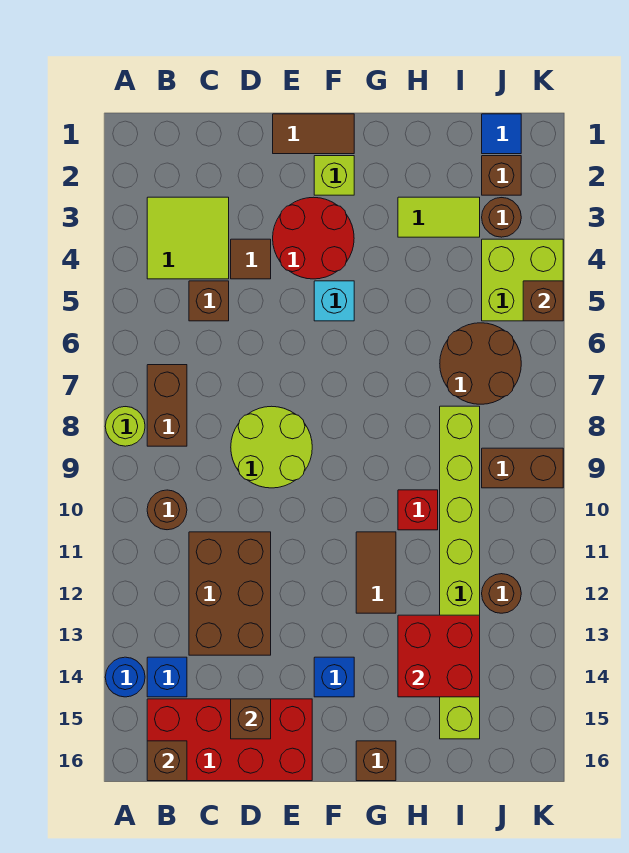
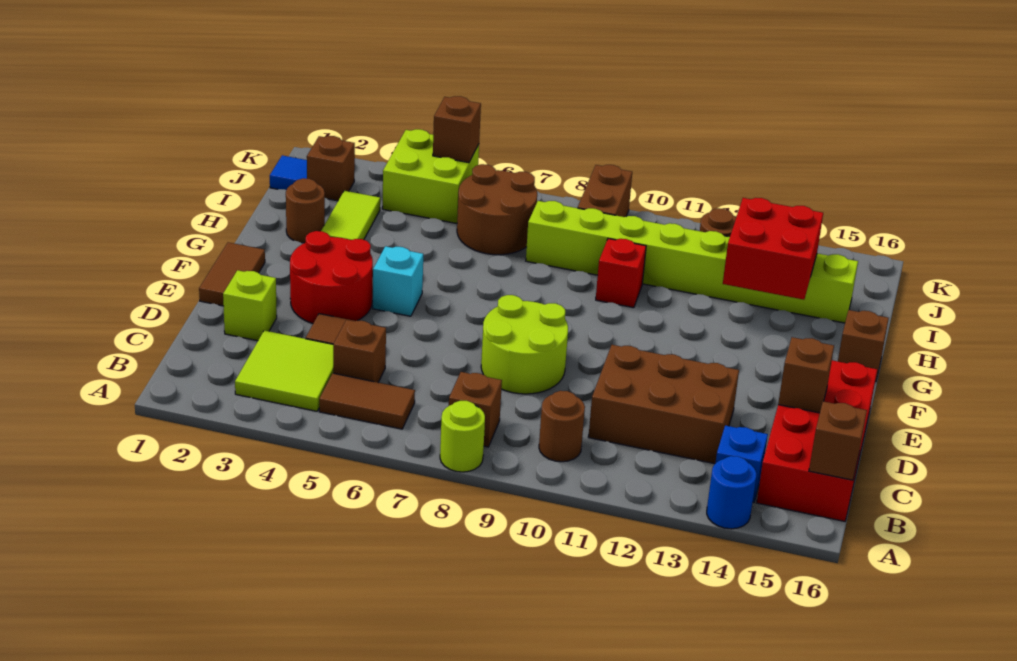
brown 1x2 brick [147,365,187,446] -> brown 1x1 brick [449,372,502,447]
lime 1x1 brick [314,156,354,195] -> lime 1x1 brick moved to [223,270,277,341]
blue 1x1 brick [314,657,354,697] -> none
brown 1x2 tile [356,532,396,613] -> brown 1x2 tile moved to [319,373,415,429]
brown 1x1 round brick [482,198,521,237] -> brown 1x1 round brick moved to [286,178,325,243]

